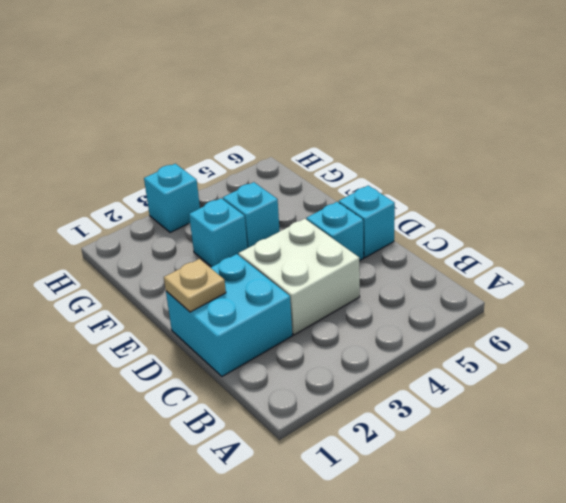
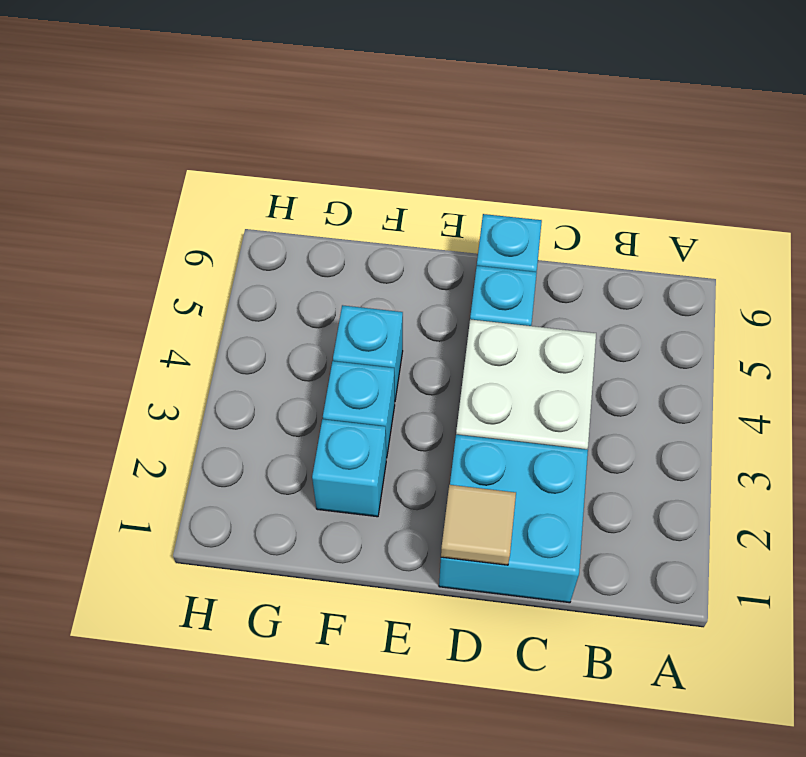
tan 1x1 plate [164,259,226,312] -> tan 1x1 tile [441,485,516,565]
cyan 1x1 brick [144,164,200,233] -> cyan 1x1 brick moved to [312,419,386,517]

